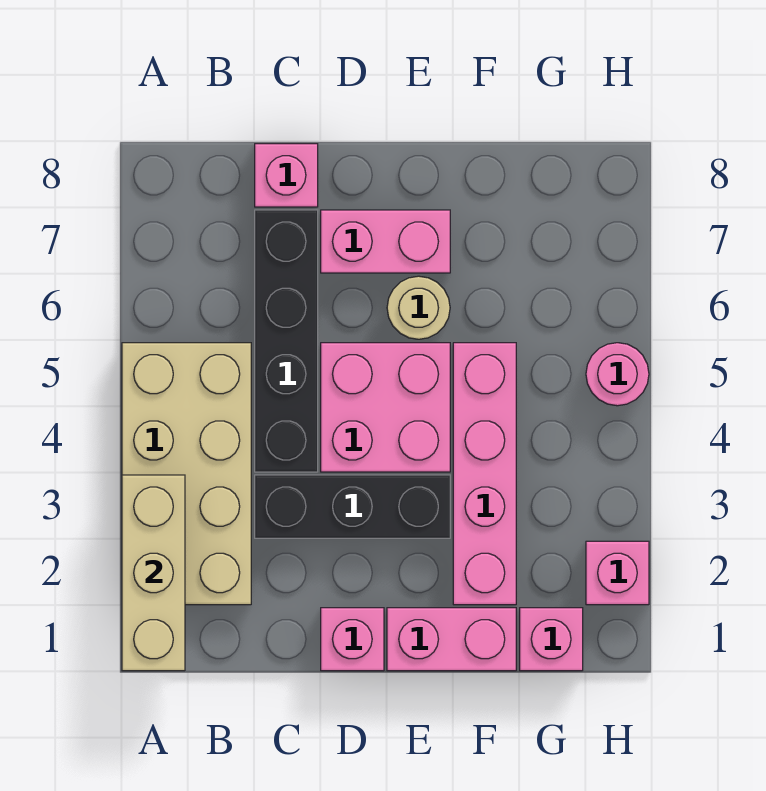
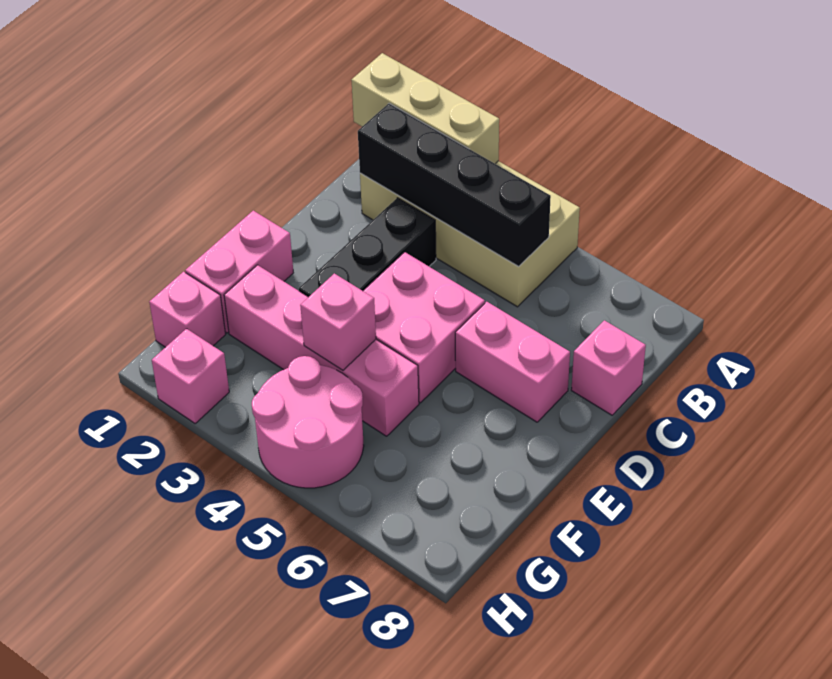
black 1x4 brick [255,210,318,472] -> black 1x4 brick moved to [358,103,551,267]
pink 1x1 brick [321,608,384,671] -> pink 1x1 brick moved to [300,273,376,370]
pink 1x2 brick [321,210,450,273] -> pink 1x2 brick turned to [455,302,570,422]
tan 1x1 round brick [387,276,450,339] -> none
pink 1x1 round brick [586,343,649,406] -> pink 2x2 round brick [252,356,364,488]

